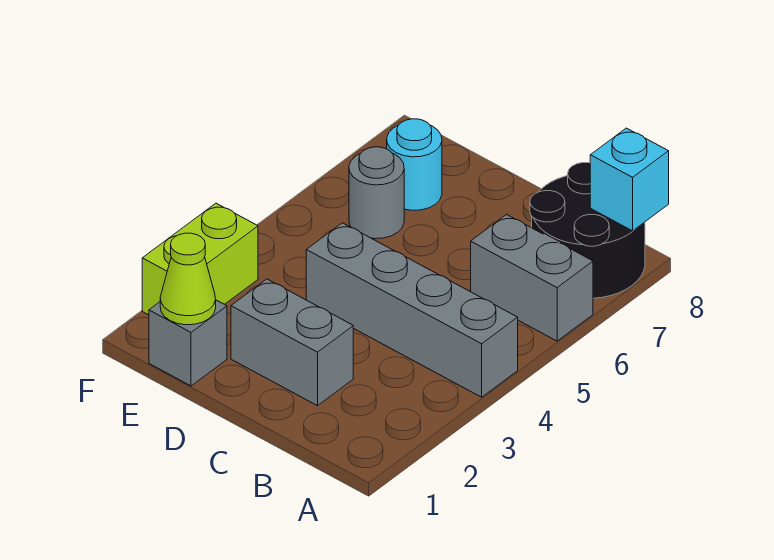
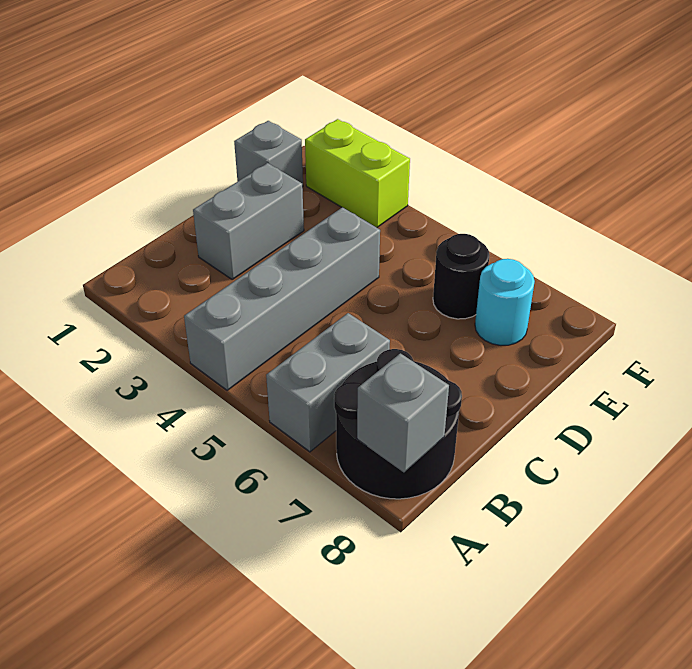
cyan 1x1 brick [590,128,669,231] -> grey 1x1 brick [357,353,449,472]
lime 1x1 cone [160,233,216,325] -> none
grey 1x1 round brick [349,147,404,239] -> black 1x1 round brick [433,234,489,319]

